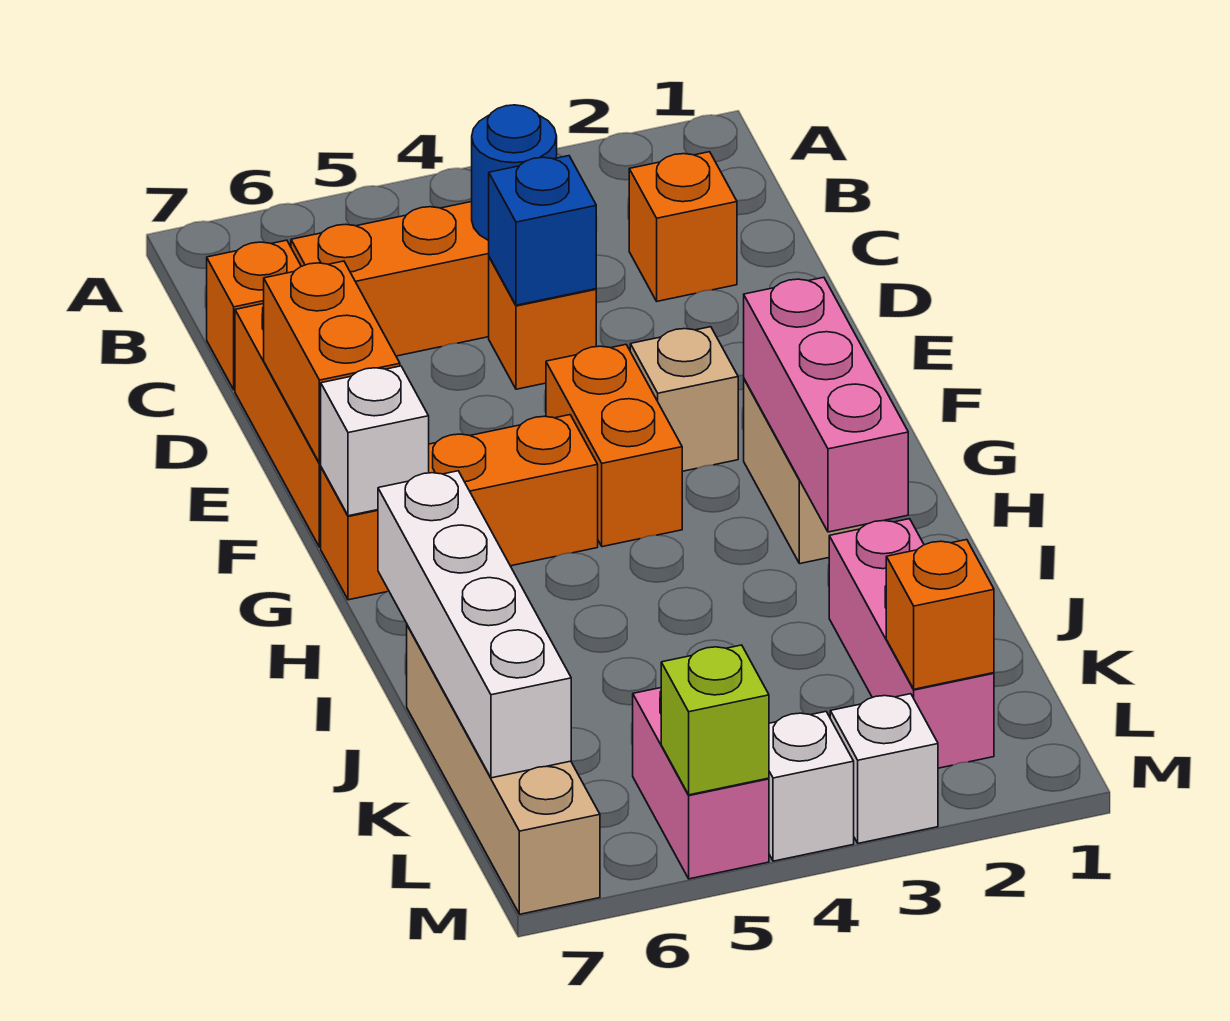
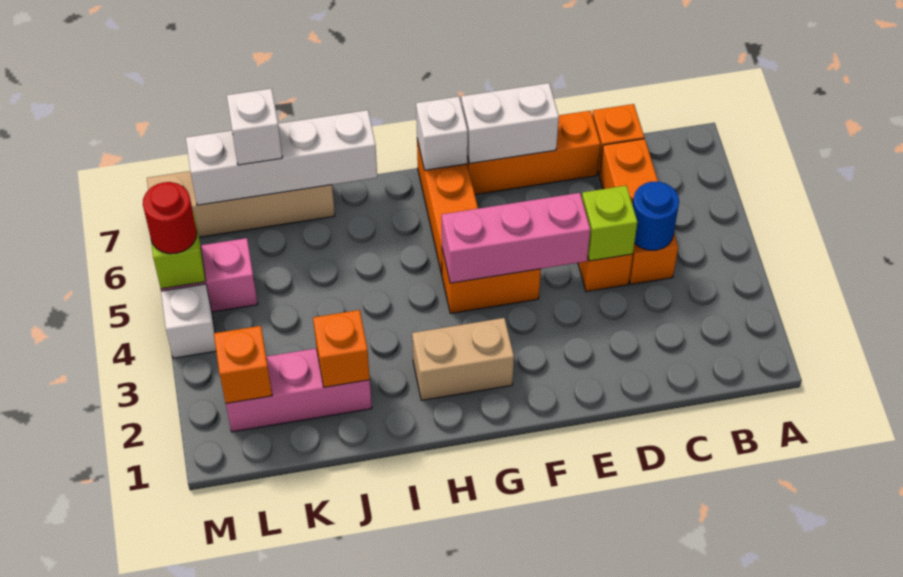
orange 1x1 brick [629,152,737,301] -> orange 1x1 brick moved to [313,310,370,387]
blue 1x1 brick [489,156,596,305] -> lime 1x1 brick [582,186,637,261]
orange 1x2 brick [264,261,400,463] -> white 1x2 brick [461,83,559,164]
tan 1x1 brick [630,327,738,471] -> none
pink 1x3 brick [744,277,908,532] -> pink 1x3 brick moved to [442,193,590,283]
white 1x1 brick [830,694,938,843] -> white 1x1 brick moved to [227,88,282,165]
none -> red 1x1 round brick [143,182,197,254]

